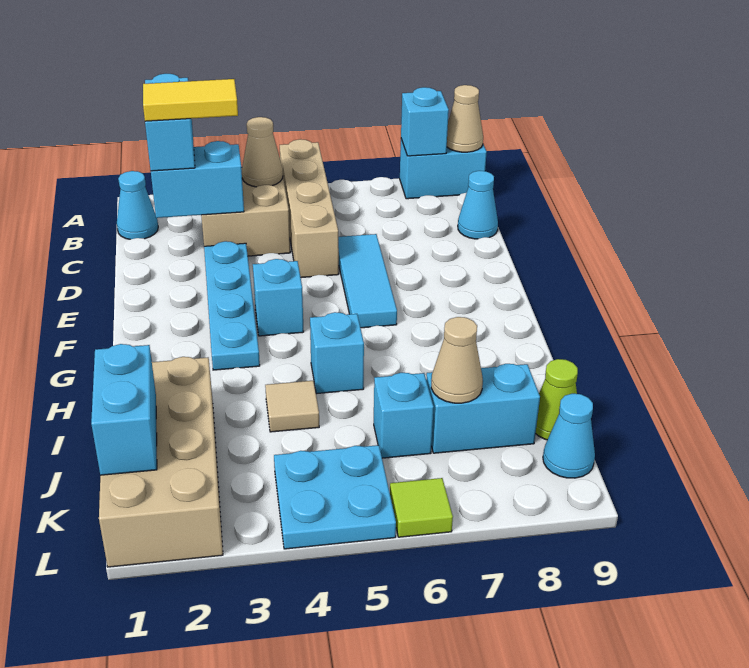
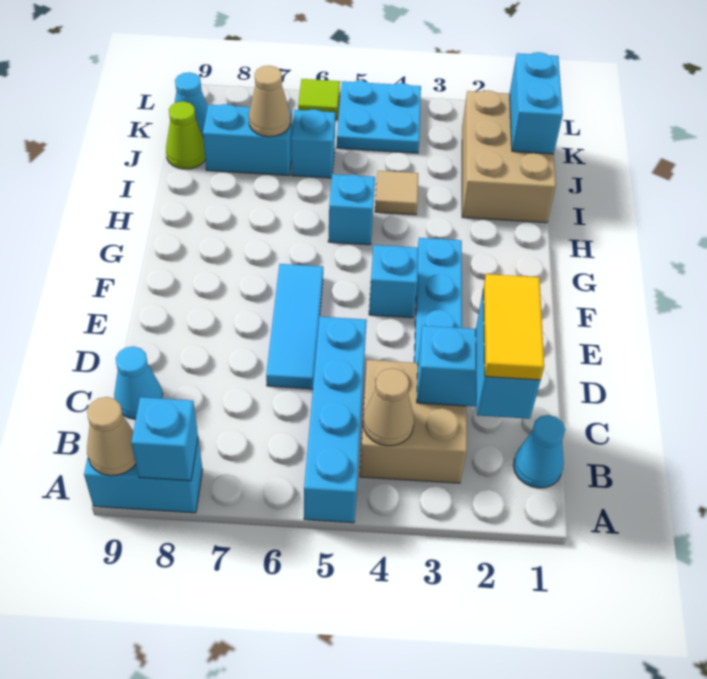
tan 1x4 brick [280,139,339,278] -> cyan 1x4 brick [304,317,367,523]
yellow 1x2 tile [143,79,238,121] -> yellow 1x2 tile turned to [483,274,544,380]
tan 2x4 brick [99,357,223,567] -> tan 2x3 brick [462,90,556,223]

